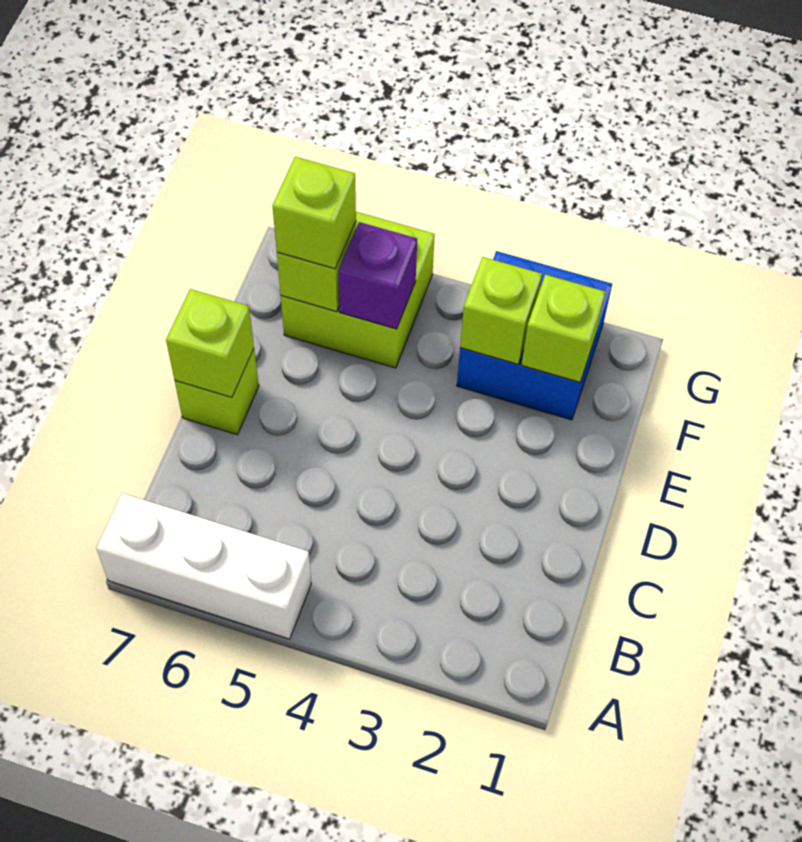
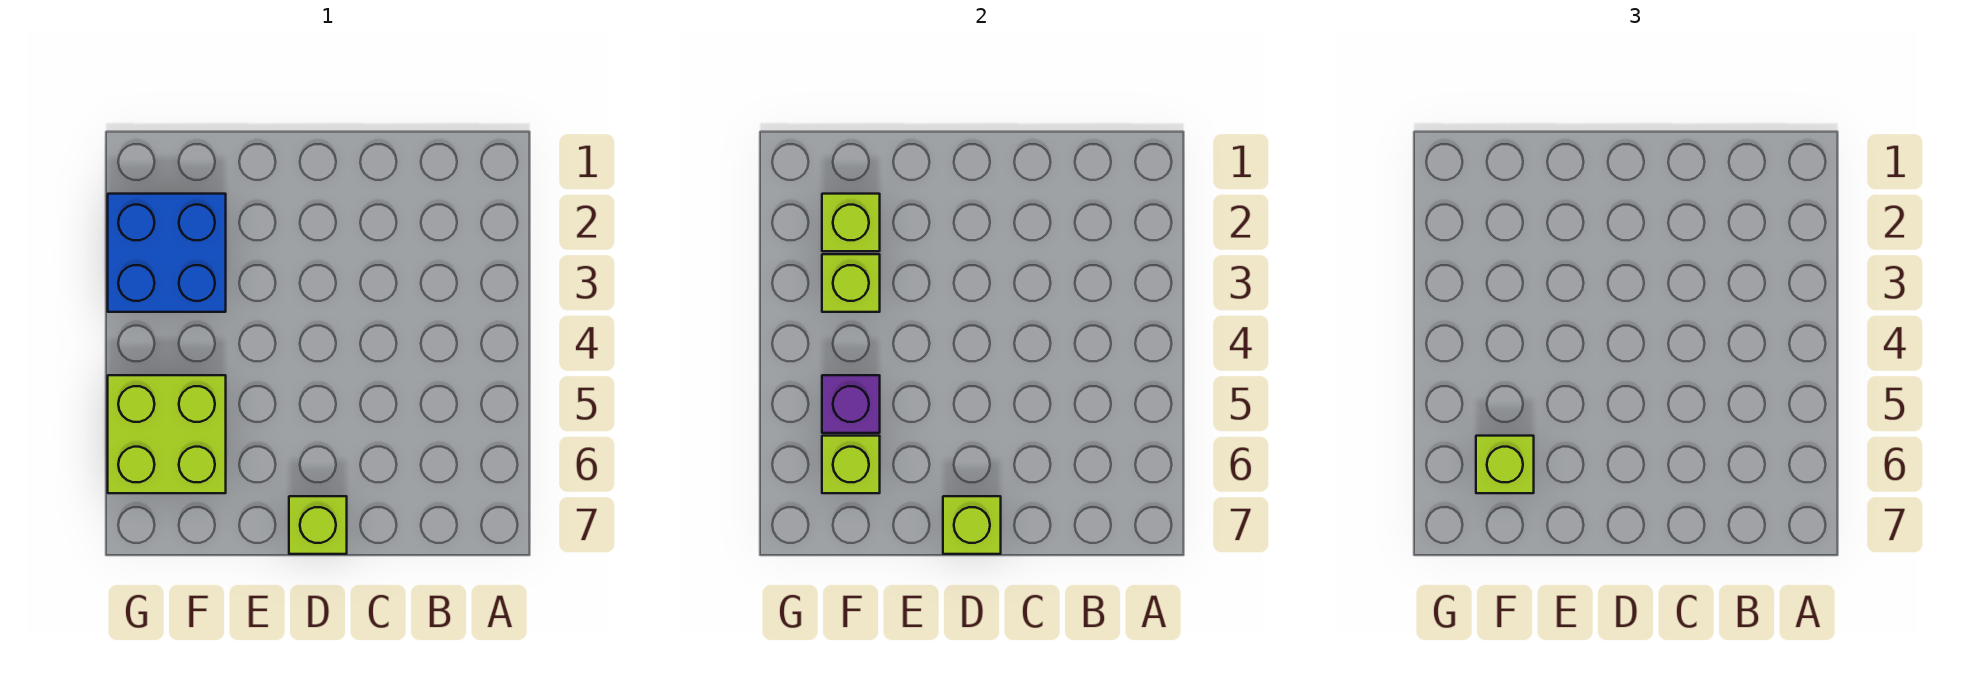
white 1x3 brick [97,493,311,639] -> none

